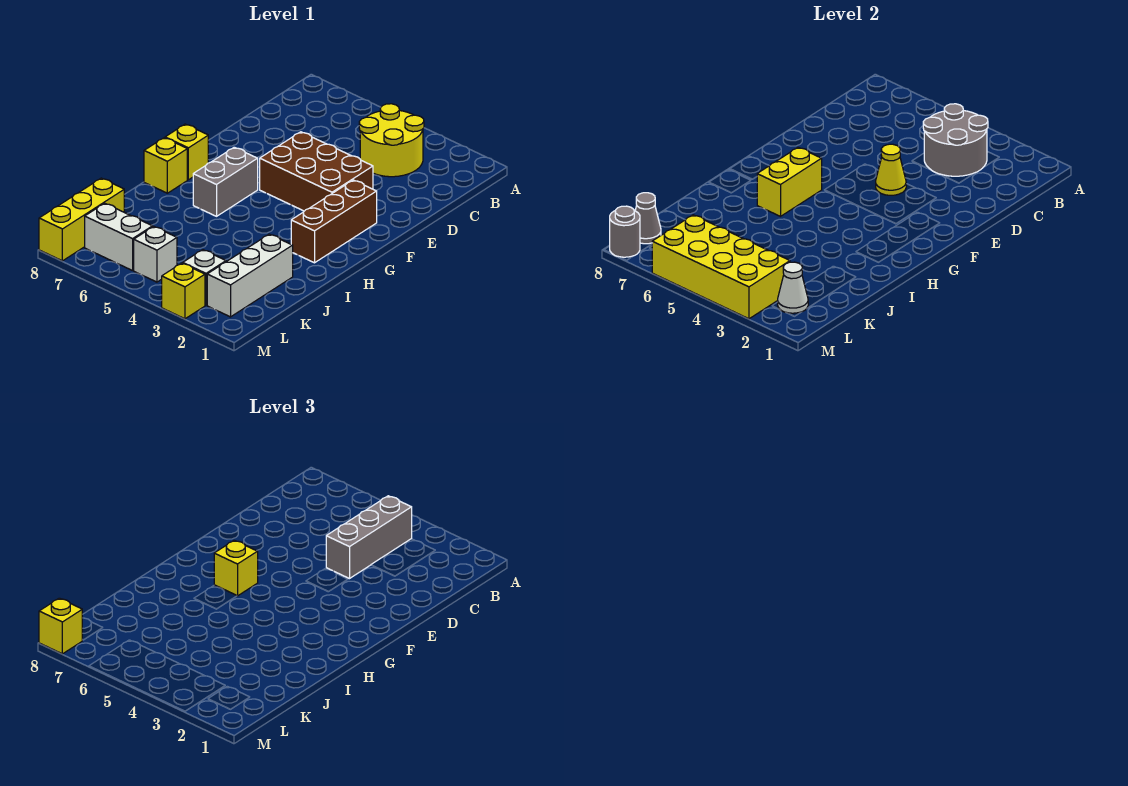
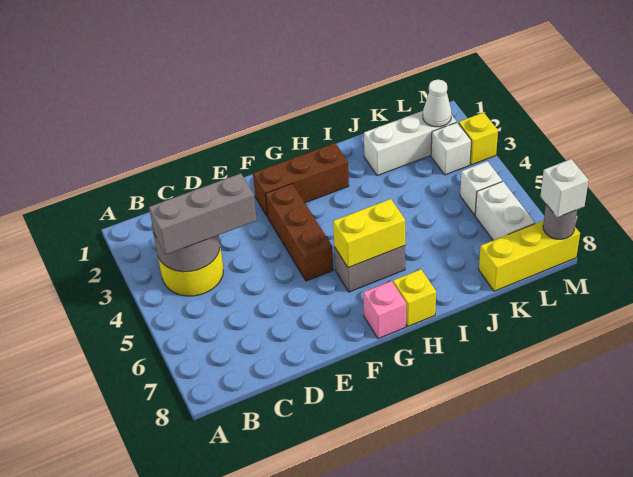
brown 2x3 brick [260,132,373,211] -> brown 1x3 brick [265,184,333,281]
yellow 1x1 cone [876,144,906,195] -> none
yellow 1x1 brick [214,540,258,596] -> none
yellow 1x1 brick [165,124,208,180] -> pink 1x1 brick [363,281,406,339]
yellow 2x4 brick [652,215,790,319] -> none
grey 1x1 cone [635,193,661,244] -> none
yellow 1x1 brick [39,598,82,654] -> white 1x1 brick [540,159,589,217]

